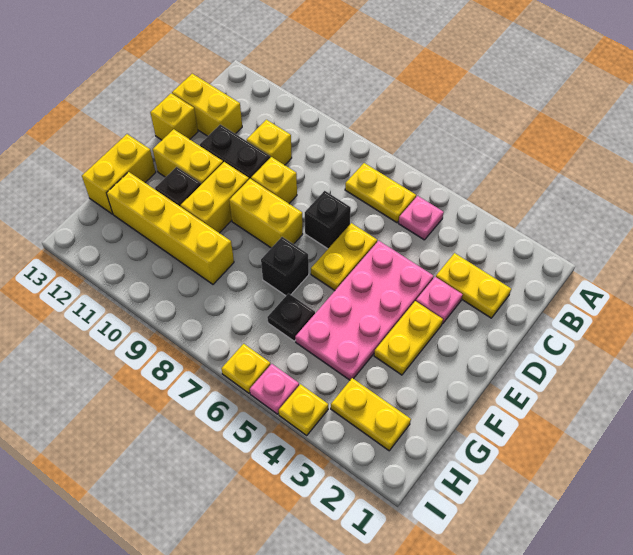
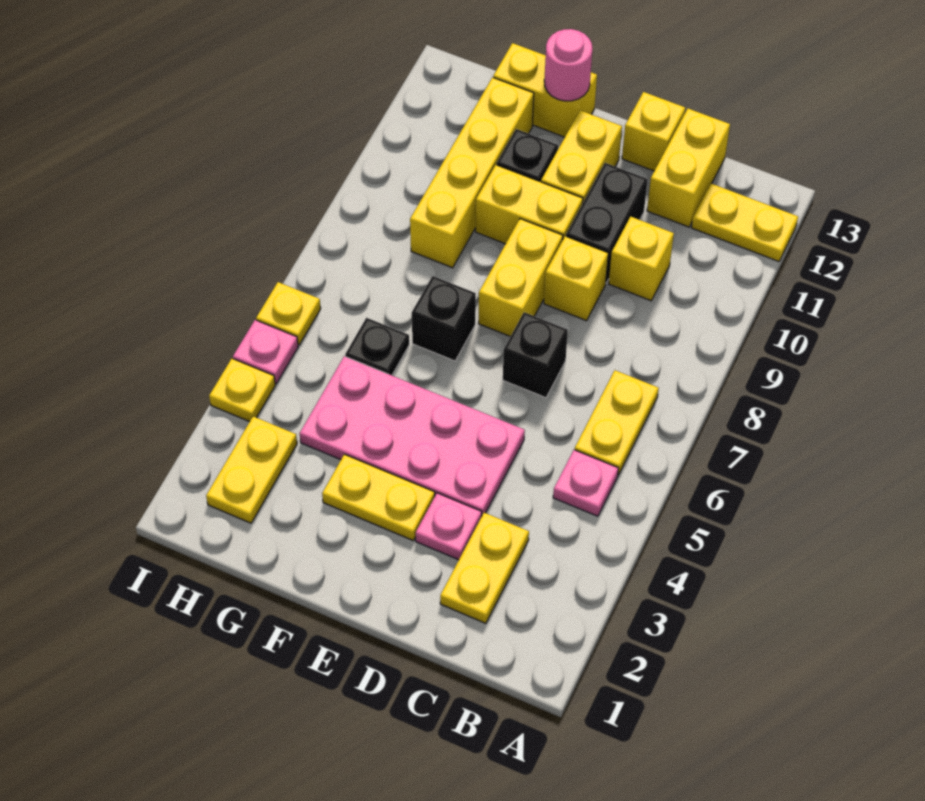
yellow 1x2 plate [311,223,377,290] -> yellow 1x2 plate moved to [692,184,798,261]
none -> pink 1x1 round brick [544,29,592,101]

